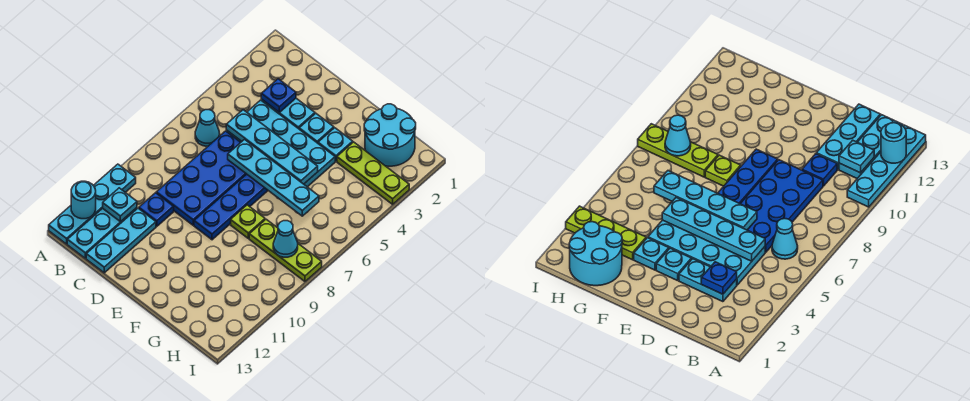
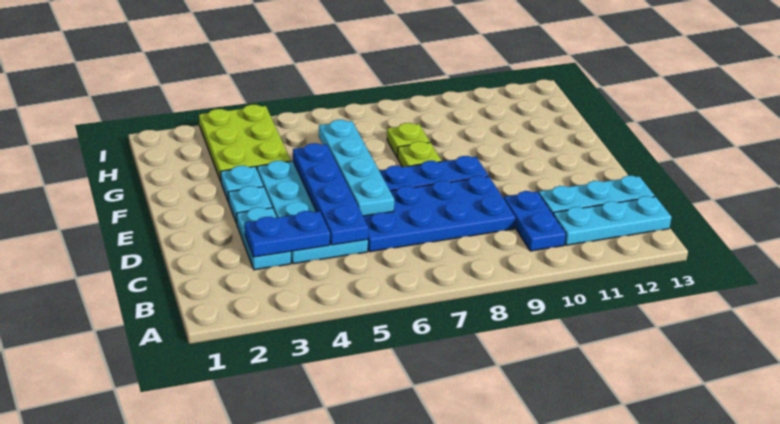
cyan 1x4 plate [49,164,136,244] -> none
cyan 1x1 round brick [71,181,96,219] -> none
cyan 1x1 cone [195,110,220,146] -> none
cyan 1x1 plate [103,188,137,222] -> none
blue 1x1 plate [261,79,296,112] -> blue 1x2 plate [245,211,330,257]
cyan 1x4 plate [226,110,318,184] -> blue 1x4 plate [293,143,368,245]
blue 1x1 plate [139,193,174,226] -> blue 1x2 plate [504,191,566,251]
cyan 2x2 round brick [364,104,416,166] -> none
lime 1x3 plate [337,142,409,204] -> lime 2x3 plate [199,105,291,181]
lime 1x3 plate [249,219,322,281] -> lime 1x1 plate [387,123,430,158]
cyan 1x1 cone [273,221,298,257] -> none

